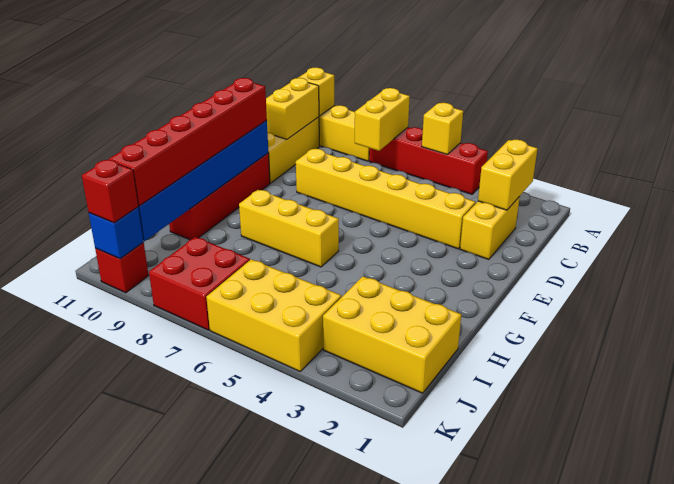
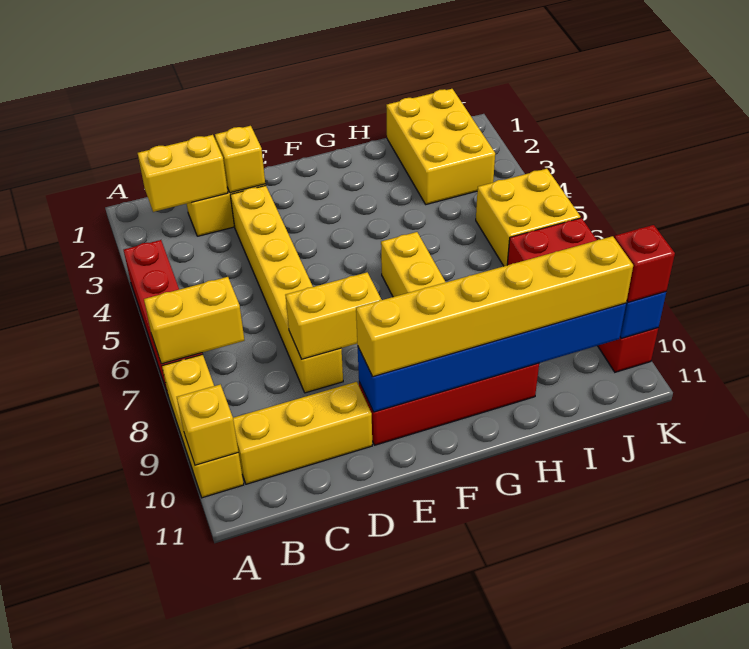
yellow 1x1 brick [422,103,463,155] -> yellow 1x1 brick moved to [215,126,265,193]
yellow 1x2 brick [266,78,319,139] -> yellow 1x2 brick moved to [285,272,382,359]
red 1x6 brick [109,78,267,206] -> yellow 1x6 brick [356,236,633,377]
yellow 2x3 brick [206,259,341,371] -> yellow 2x2 brick [476,169,581,266]

